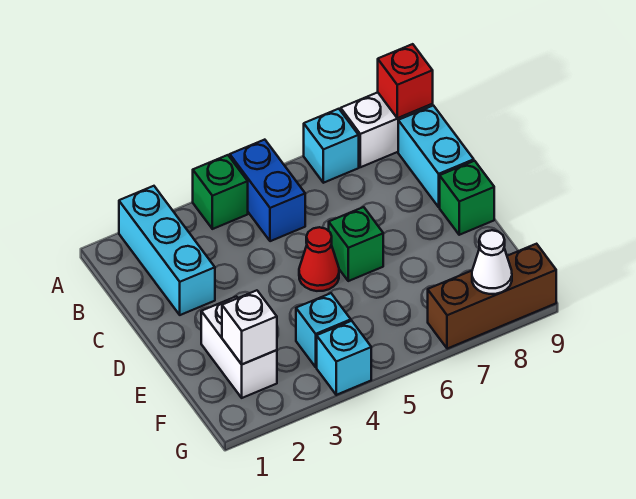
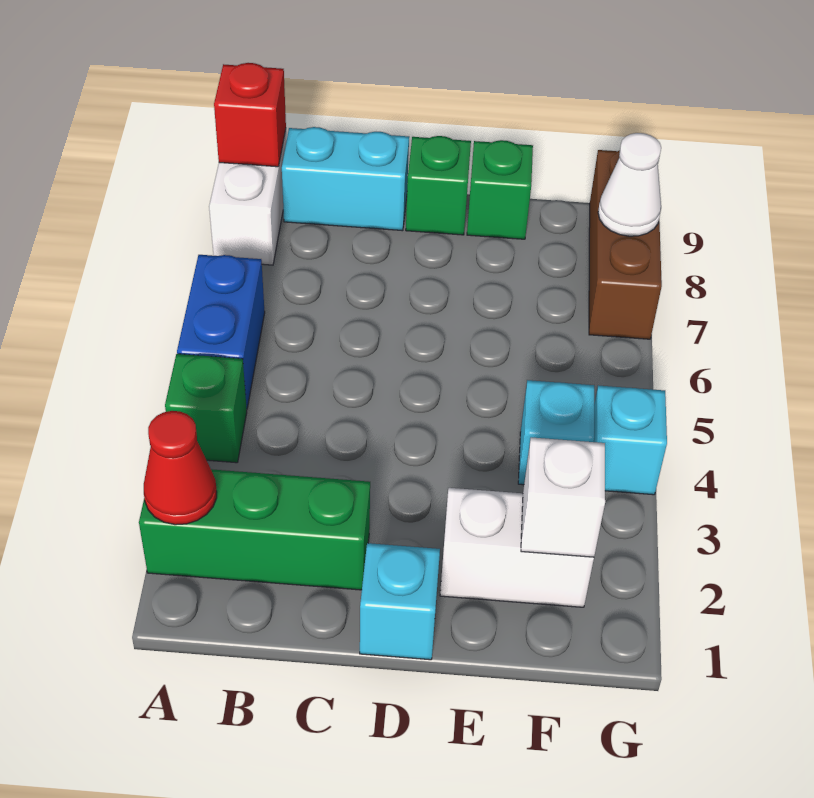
cyan 1x3 brick [119,186,215,315] -> green 1x3 brick [139,469,370,590]
blue 1x2 brick [230,140,305,241] -> blue 1x2 brick turned to [177,255,265,408]
cyan 1x1 brick [304,109,359,183] -> cyan 1x1 brick moved to [360,543,440,660]
red 1x1 cone [299,227,339,291] -> red 1x1 cone moved to [144,411,217,525]
green 1x1 brick [329,207,383,281] -> green 1x1 brick moved to [467,140,533,239]

